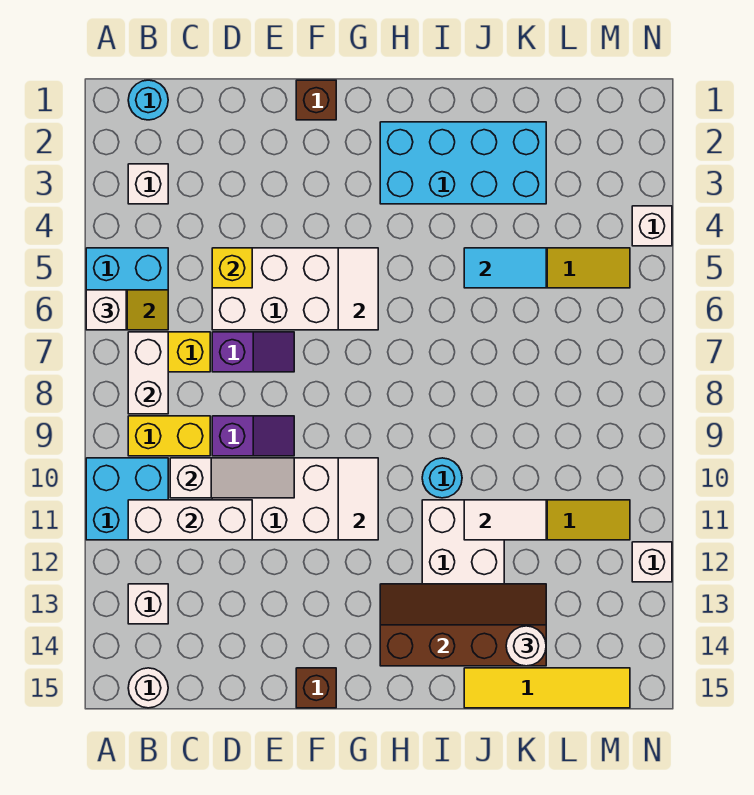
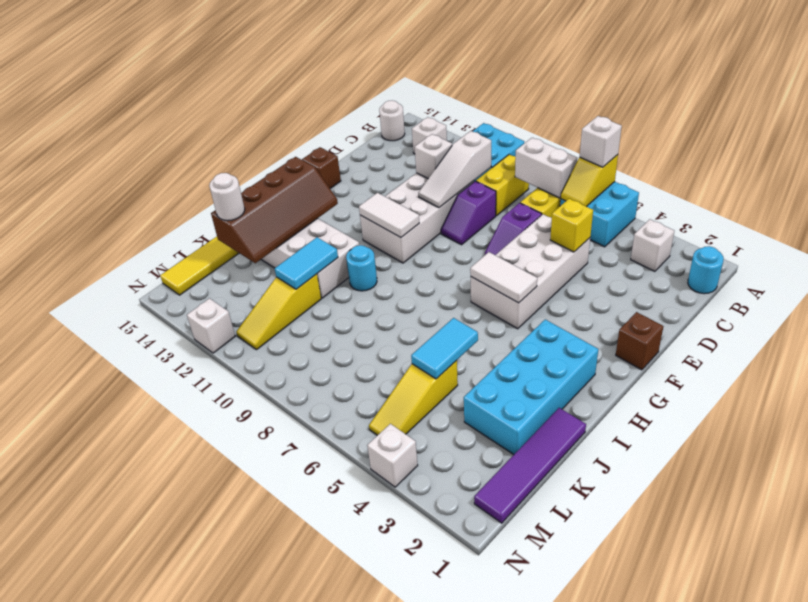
white 1x3 brick [128,500,252,540] -> white 1x1 brick [415,134,452,178]
none -> purple 1x4 tile [474,408,586,523]
white 1x2 tile [464,500,546,540] -> cyan 1x2 tile [275,237,338,289]

